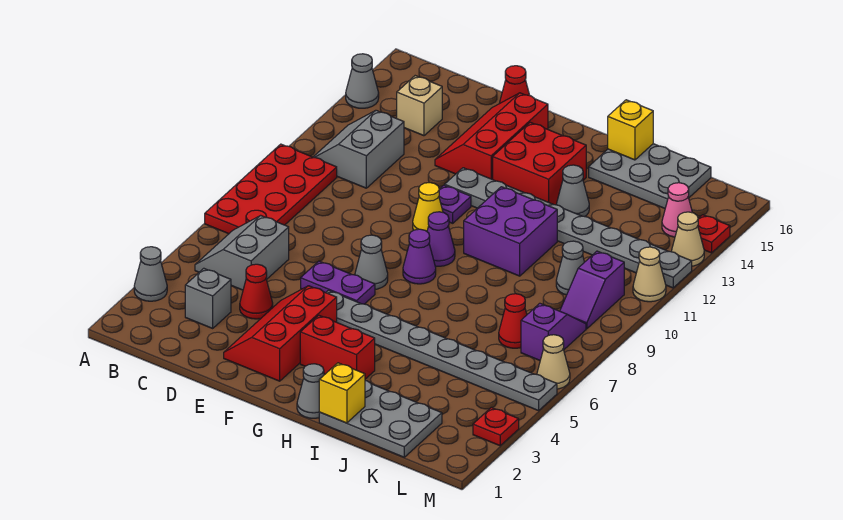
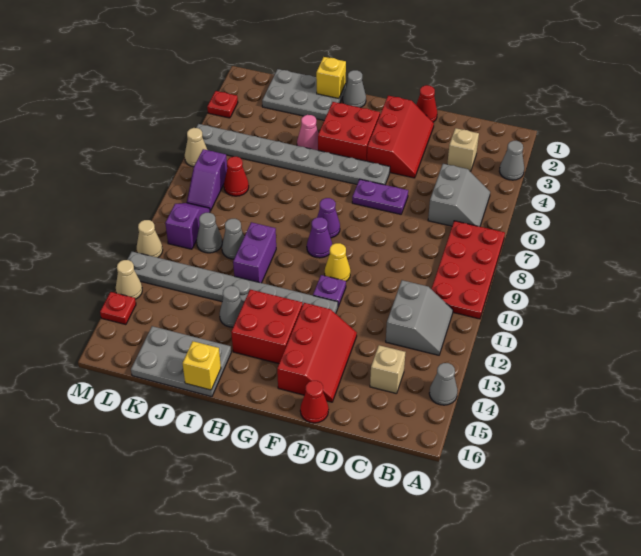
grey 1x1 brick [185,268,231,328] -> tan 1x1 brick [447,128,479,171]
red 1x1 cone [240,264,273,319] -> red 1x1 cone moved to [416,85,437,122]
grey 1x1 cone [355,235,388,289] -> grey 1x1 cone moved to [222,219,244,259]
red 1x2 brick [300,315,375,379] -> red 2x2 brick [318,102,380,161]
purple 2x2 brick [464,187,557,276] -> purple 1x2 brick [233,222,276,283]
pink 1x1 cone [662,183,692,237] -> pink 1x1 cone moved to [297,115,319,150]

